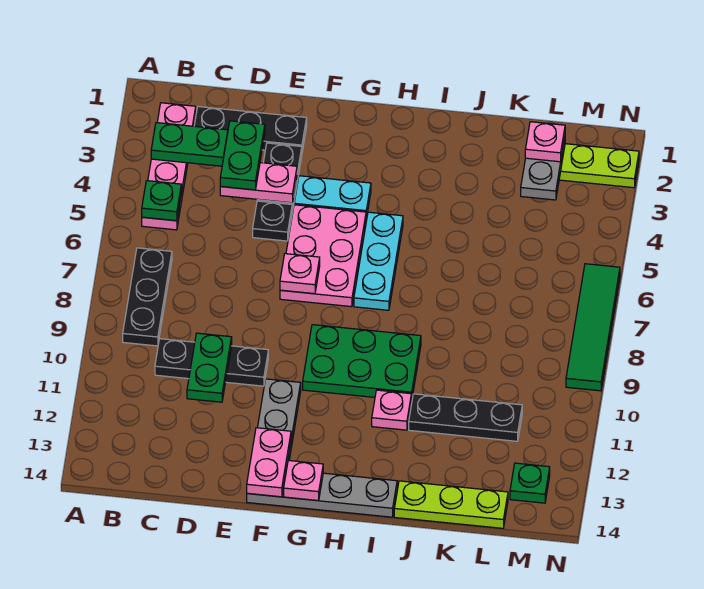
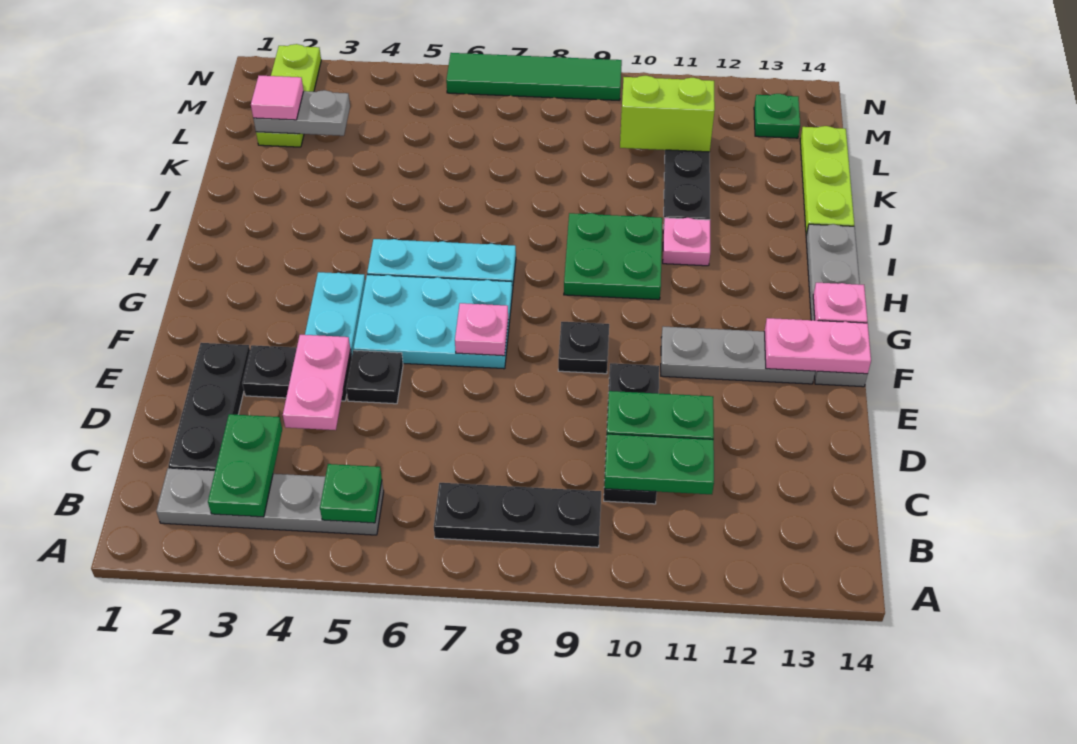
pink 1x4 plate [142,103,196,230] -> grey 1x4 plate [156,468,384,535]
green 1x2 plate [220,121,265,190] -> green 1x2 plate moved to [604,434,714,494]
pink 2x3 plate [280,205,366,307] -> cyan 2x3 plate [353,275,512,369]
none -> black 1x1 plate [558,322,609,374]
green 2x3 plate [303,325,421,401] -> green 2x2 plate [564,213,662,300]
pink 1x1 plate [525,122,565,162] -> pink 1x1 tile [251,76,304,120]
none -> lime 1x2 brick [620,76,715,152]

